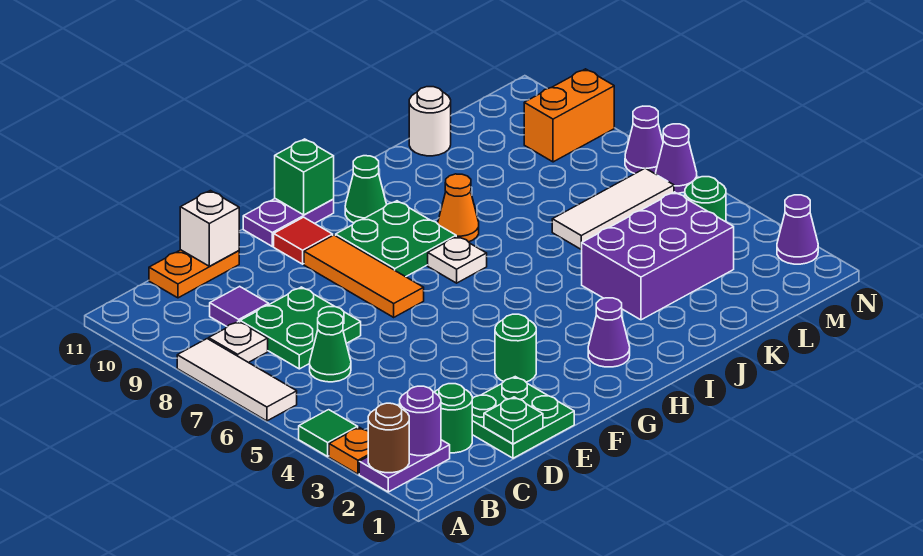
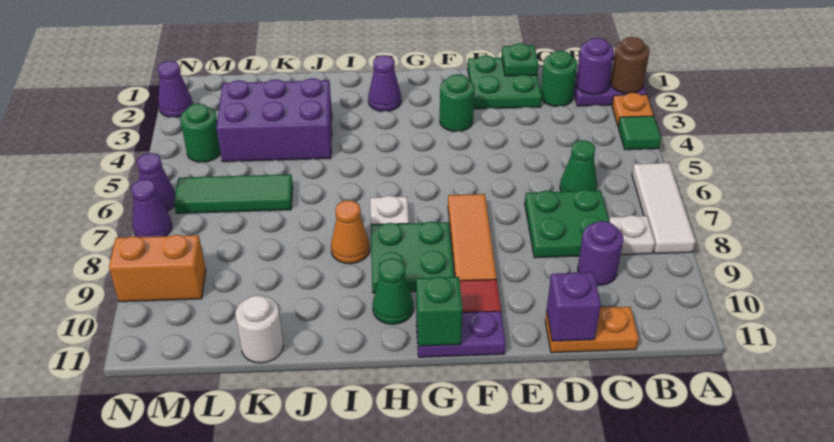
purple 1x1 tile [210,286,269,326] -> purple 1x1 round brick [578,221,623,285]
white 1x1 brick [180,191,239,266] -> purple 1x1 brick [547,272,601,341]
white 1x3 tile [552,168,674,249] -> green 1x3 tile [174,174,293,213]

